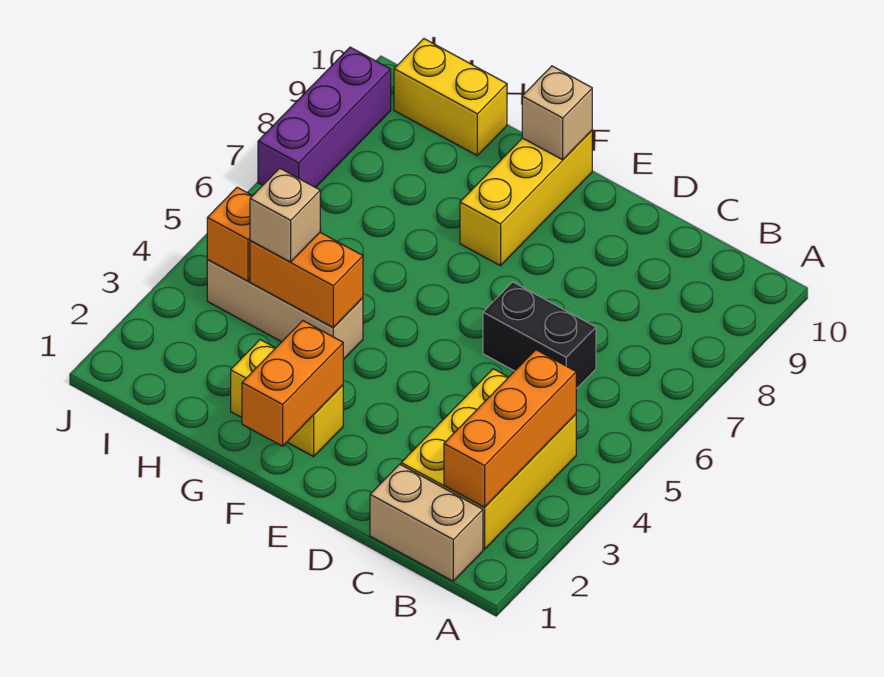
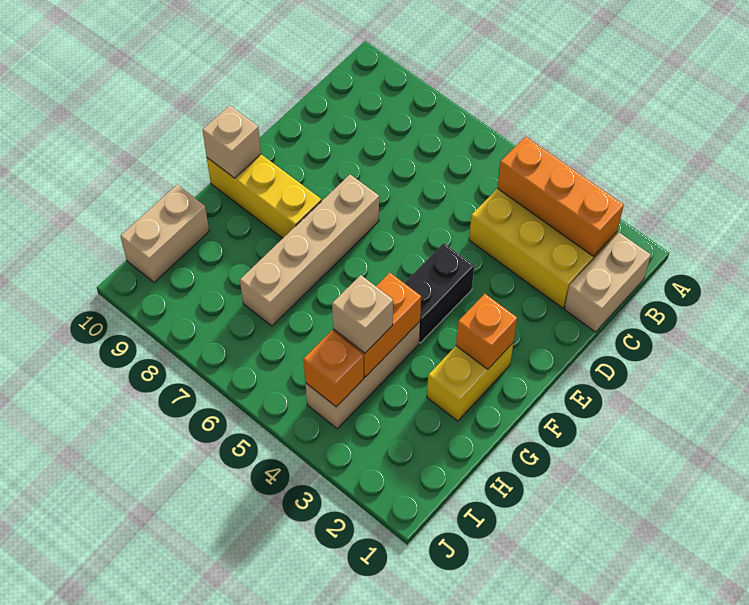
black 1x2 brick [483,282,596,389] -> black 1x2 brick moved to [404,243,474,343]
none -> tan 1x4 brick [240,175,379,326]
orange 1x2 brick [242,321,343,446] -> orange 1x1 brick [456,294,517,369]
yellow 1x2 brick [394,39,507,155] -> tan 1x2 brick [121,185,209,282]
purple 1x3 brick [258,47,391,188] -> none

